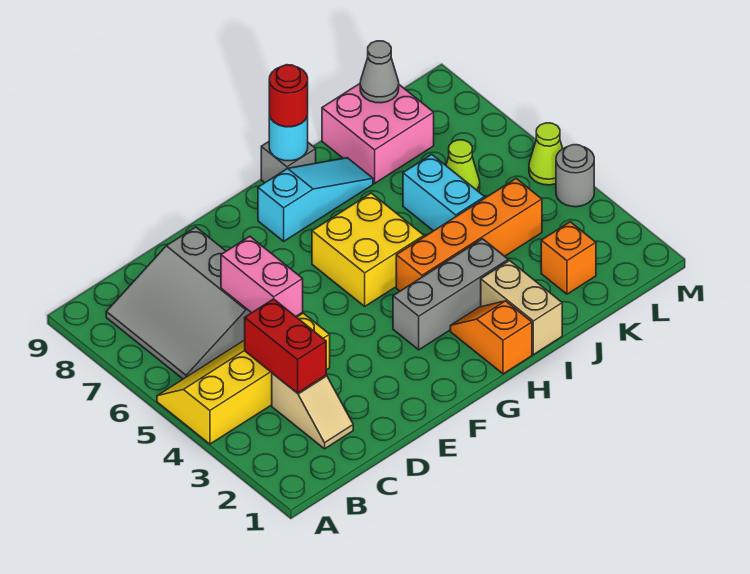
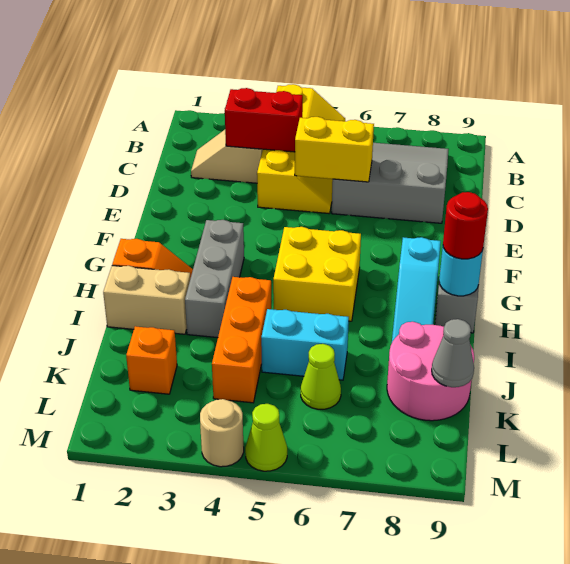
pink 1x2 brick [221,236,303,316] -> yellow 1x2 brick [295,117,374,182]
orange 1x4 brick [396,179,542,291] -> orange 1x3 brick [212,277,271,403]
pink 2x2 brick [322,84,434,183] -> pink 2x2 round brick [387,322,474,421]
grey 1x1 round brick [556,145,594,207] -> tan 1x1 round brick [200,399,244,467]

